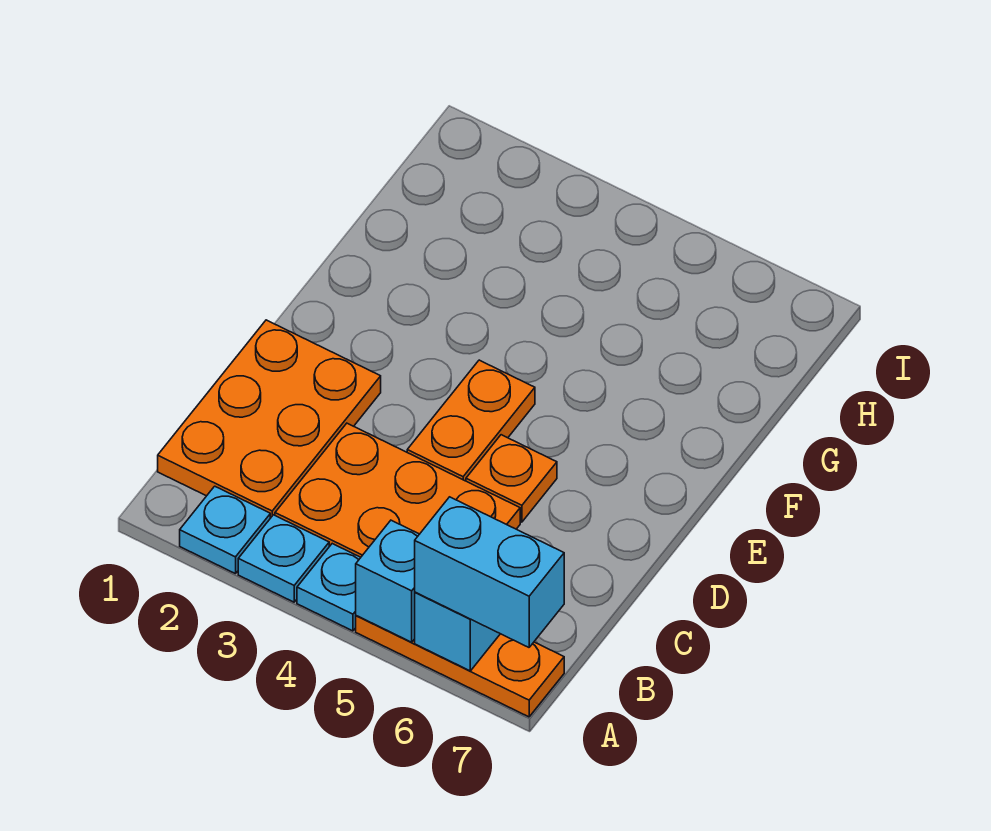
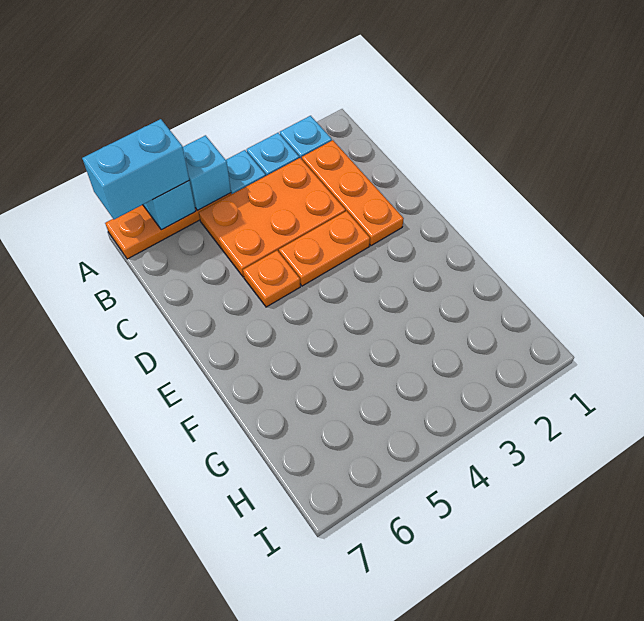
orange 2x3 plate [158,320,381,518] -> orange 1x3 plate [302,140,404,246]
orange 1x2 plate [407,360,535,481] -> orange 1x2 plate turned to [279,211,370,286]

